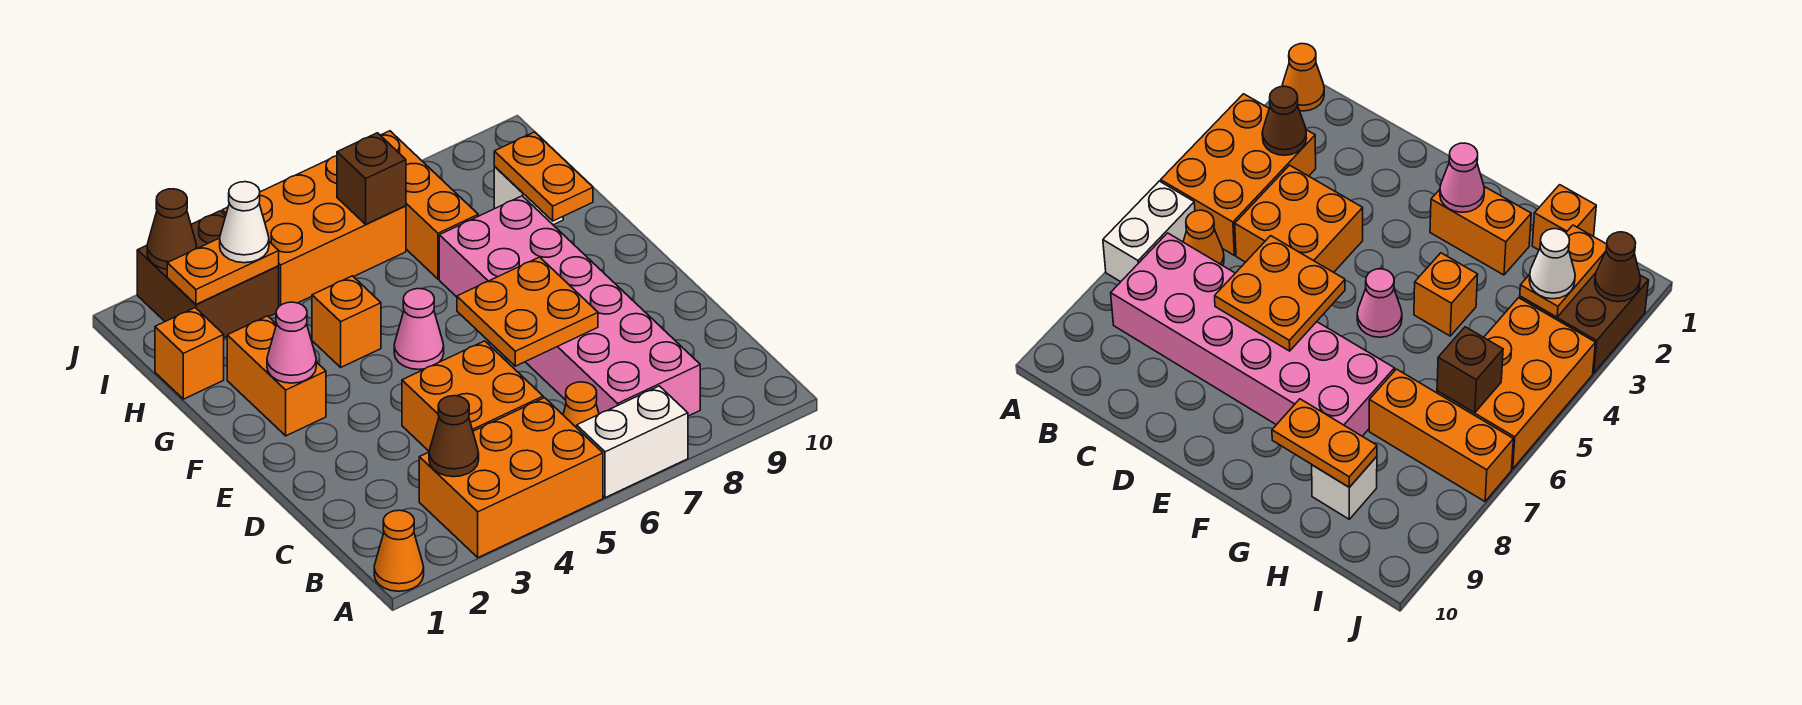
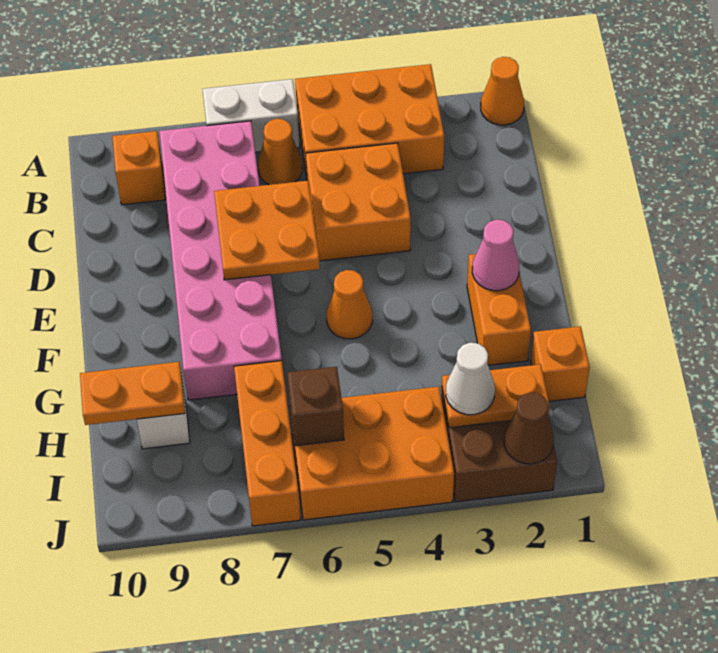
brown 1x1 cone [429,396,479,477] -> none
pink 1x1 cone [394,289,444,370] -> orange 1x1 cone [327,270,372,339]
orange 1x1 brick [312,276,381,367] -> orange 1x1 brick moved to [112,131,166,205]
orange 1x2 plate [494,132,593,221] -> orange 1x2 plate turned to [80,362,185,425]

